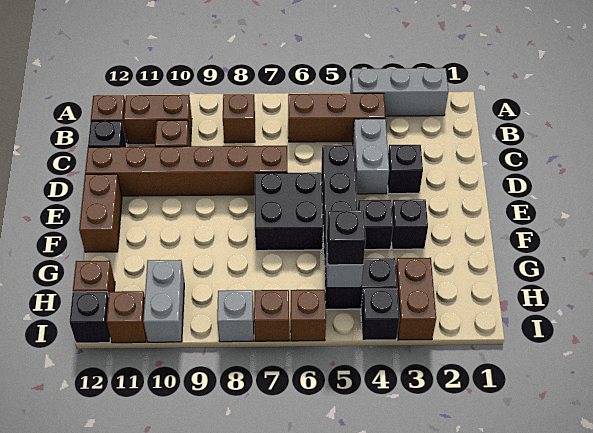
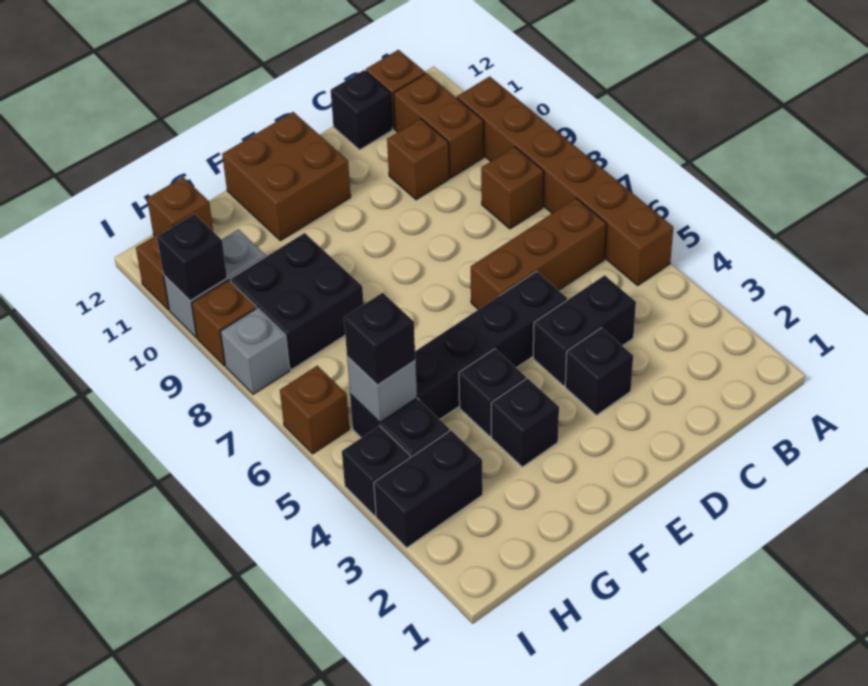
grey 1x3 brick [350,68,448,116] -> none
brown 1x3 brick [288,93,386,142] -> brown 1x3 brick turned to [471,198,606,310]
grey 1x2 brick [353,119,389,194] -> black 1x2 brick [533,275,636,386]
brown 1x6 brick [85,146,287,196] -> brown 1x6 brick moved to [457,76,673,285]
black 2x2 brick [255,172,323,251] -> black 2x2 brick moved to [231,233,364,370]
brown 1x2 brick [79,174,122,252] -> brown 2x2 brick [222,112,351,241]
brown 1x2 brick [396,258,436,340] -> black 1x2 brick [374,430,483,548]
brown 1x1 brick [254,290,289,341] -> brown 1x1 brick moved to [192,280,256,366]
black 1x1 brick [70,292,110,343] -> black 1x1 brick moved to [157,214,227,301]

